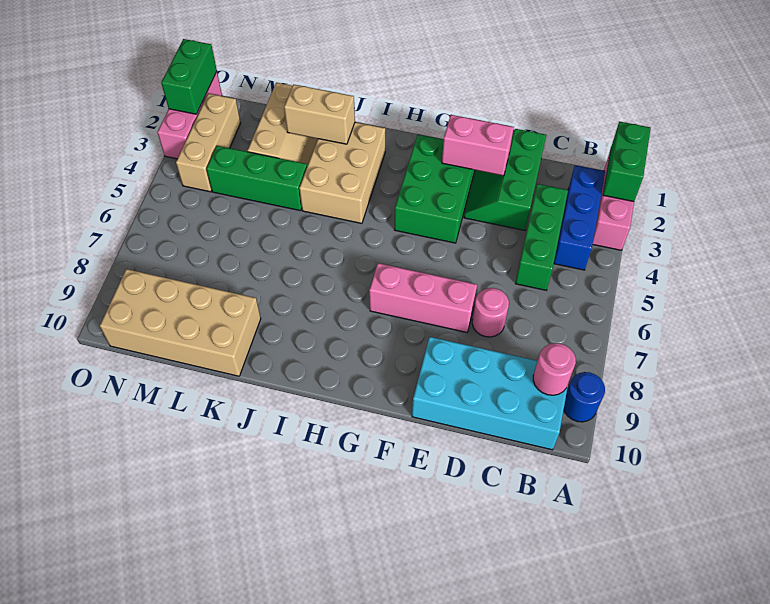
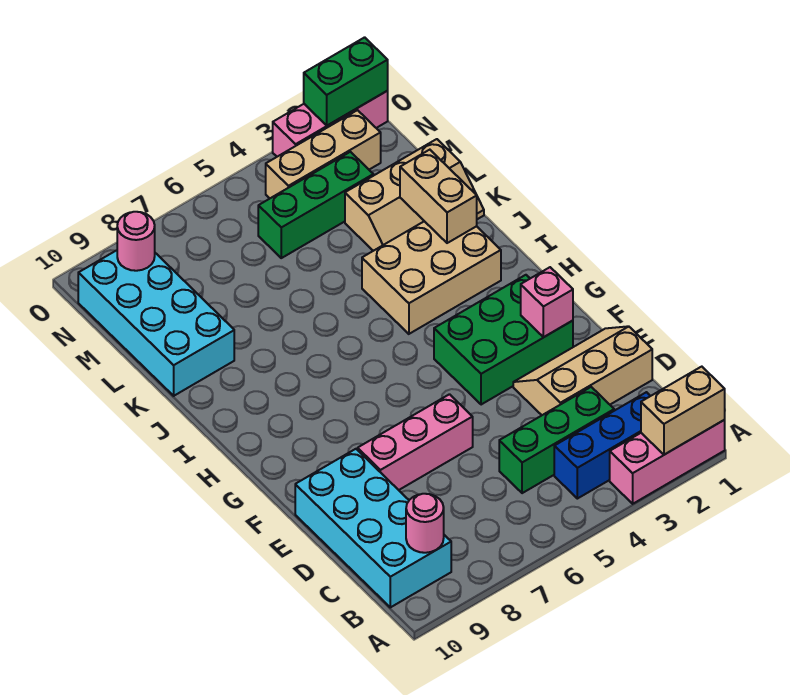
green 1x2 brick [603,121,651,202] -> tan 1x2 brick [641,367,725,455]
blue 1x1 round brick [564,372,605,422] -> none
green 2x3 slope [464,129,546,230] -> tan 2x3 slope [513,326,652,415]
pink 1x1 round brick [472,288,509,337] -> pink 1x1 round brick moved to [117,212,155,271]
pink 1x2 brick [442,115,514,176] -> pink 1x1 brick [521,267,573,337]
pink 1x3 brick [369,263,477,332] -> pink 1x3 brick turned to [358,394,473,490]
green 1x3 brick [206,146,307,211] -> green 1x3 brick turned to [258,152,373,258]
tan 2x4 brick [100,269,261,376] -> cyan 2x4 brick [78,250,234,396]

